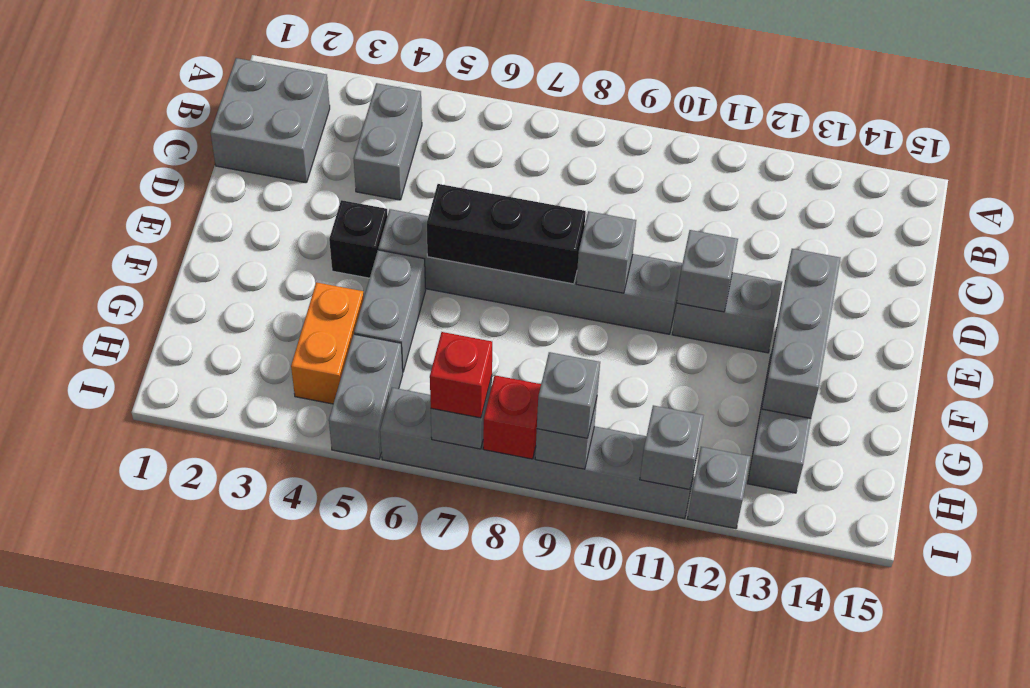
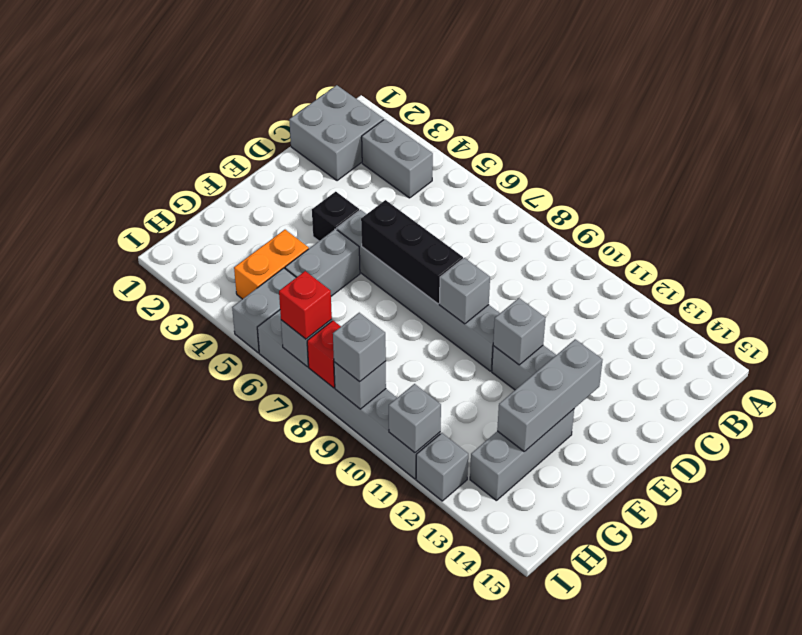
grey 1x2 brick [354,83,422,200] -> grey 1x2 brick turned to [362,119,433,198]

